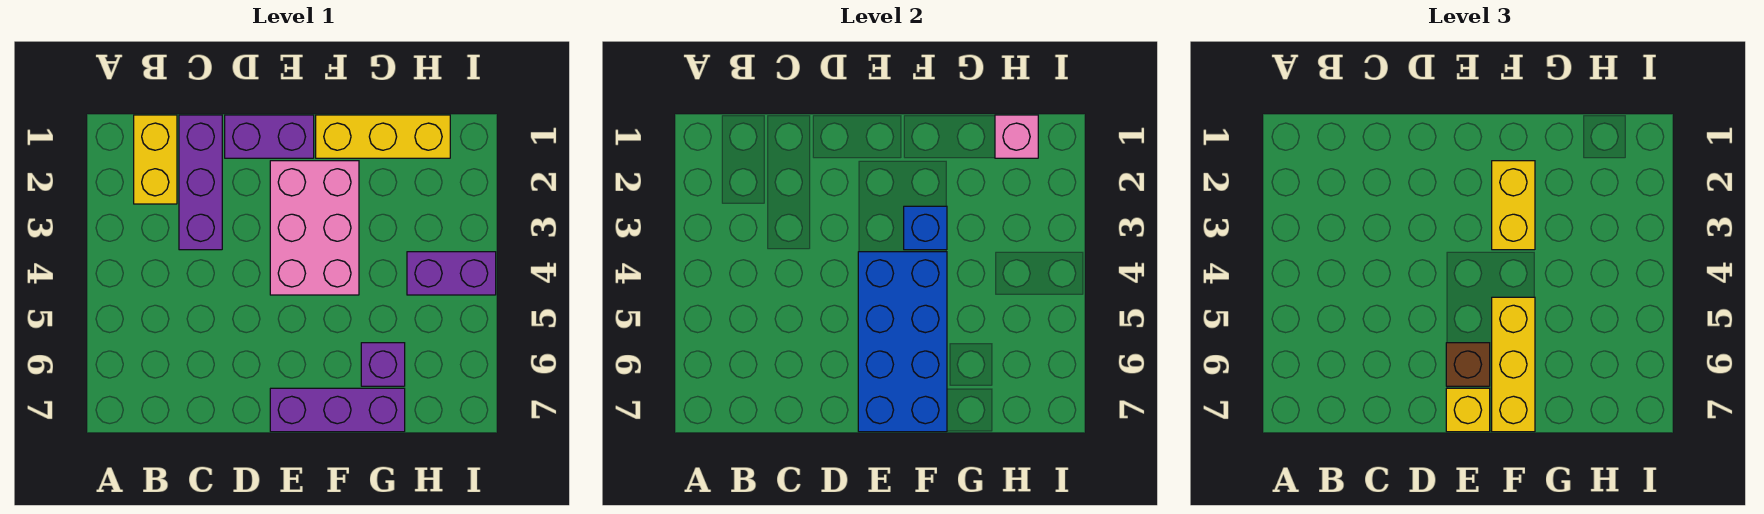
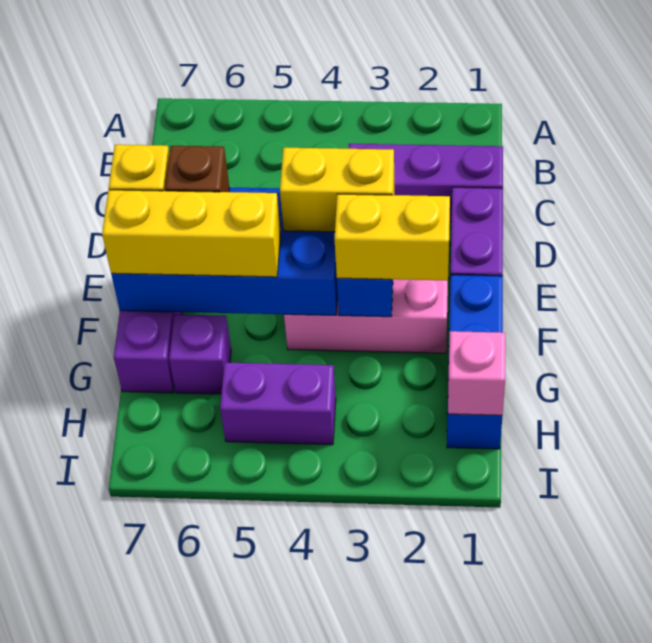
yellow 1x2 brick [134,115,177,204] -> yellow 1x2 brick moved to [280,148,395,232]
yellow 1x3 brick [316,115,450,158] -> blue 1x3 brick [447,275,503,449]
purple 1x2 brick [407,252,496,295] -> purple 1x2 brick turned to [220,363,336,445]

